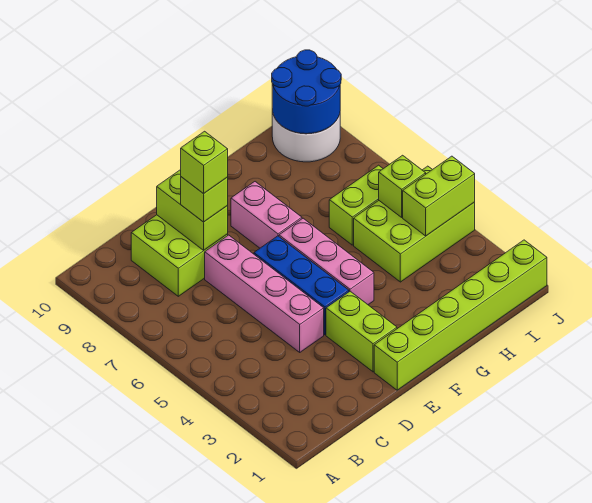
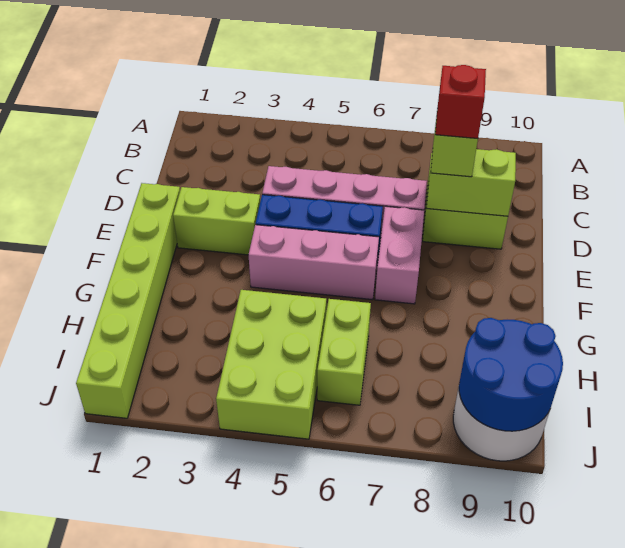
lime 1x1 brick [181,131,228,194] -> red 1x1 brick [435,65,486,138]
pink 1x2 brick [231,182,302,248] -> pink 1x2 brick turned to [375,206,424,304]
lime 1x2 brick [403,156,475,236] -> none
lime 1x1 brick [379,155,426,217] -> none

